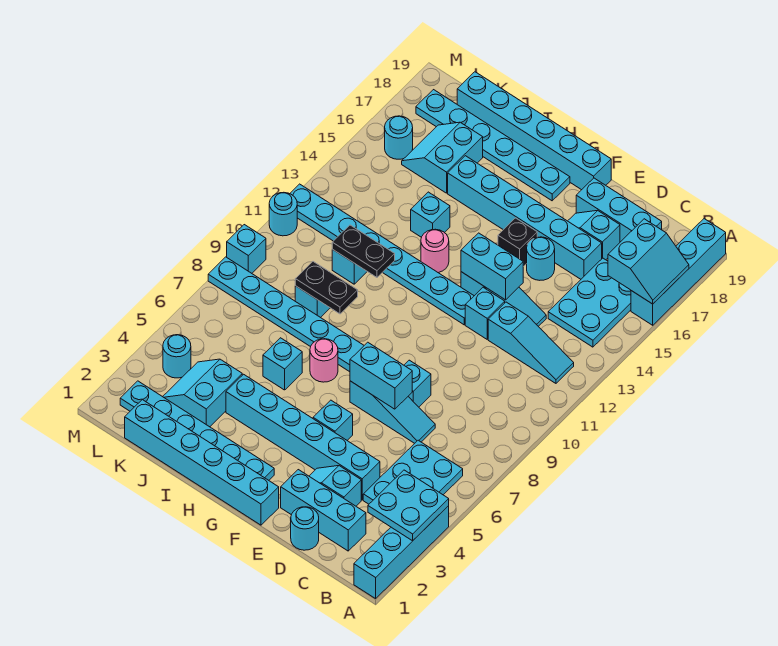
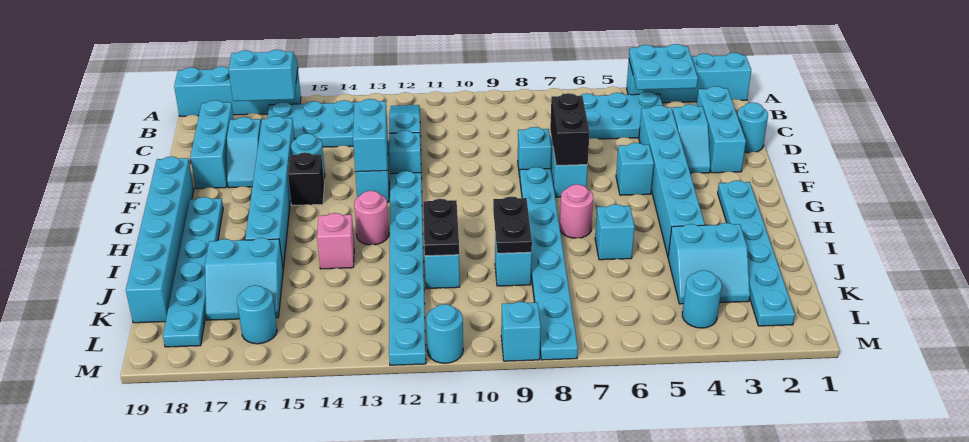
cyan 1x2 brick [350,342,412,409] -> black 1x2 brick [550,93,590,166]
cyan 1x6 brick [125,400,279,525] -> none
cyan 1x1 brick [411,192,450,237] -> pink 1x1 brick [317,213,354,269]

